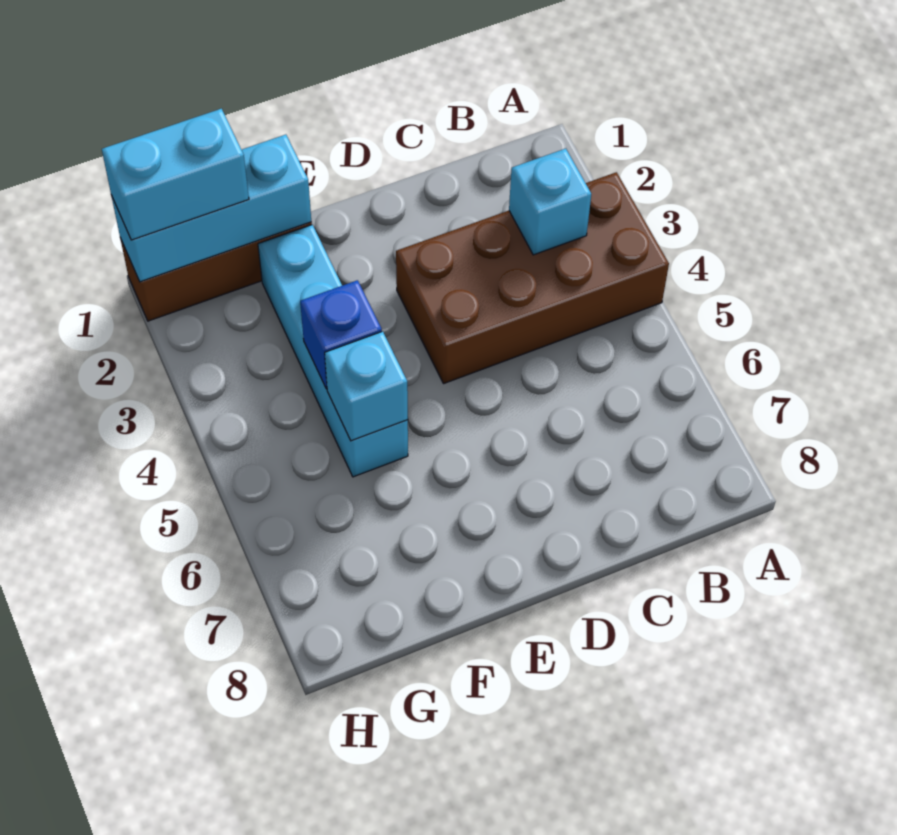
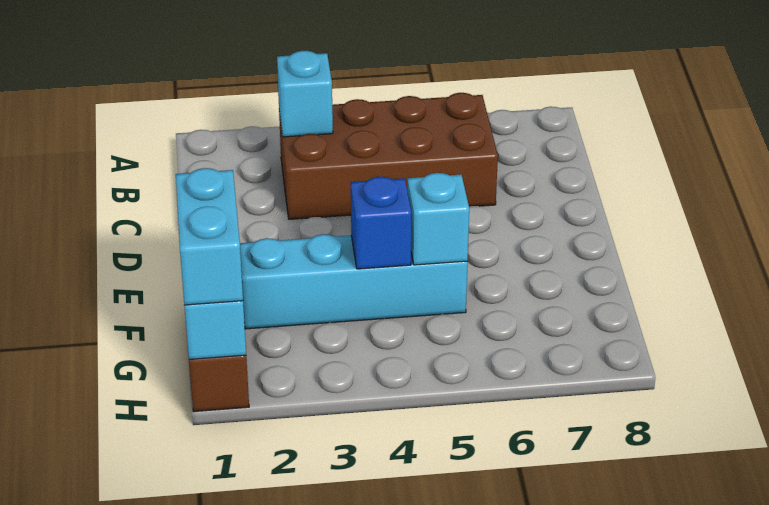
brown 2x4 brick [396,172,669,384] -> brown 2x4 brick turned to [279,93,498,219]

